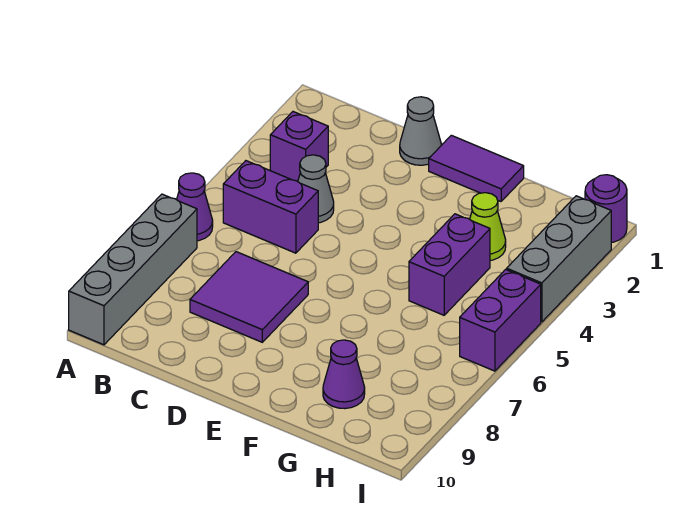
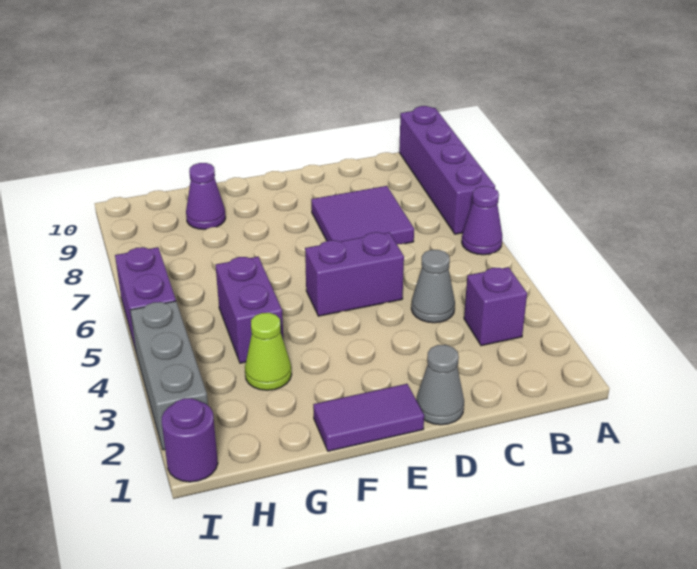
grey 1x4 brick [69,194,197,345] -> purple 1x4 brick [399,106,495,234]
purple 1x2 brick [223,161,318,253] -> purple 1x2 brick moved to [305,232,404,316]

